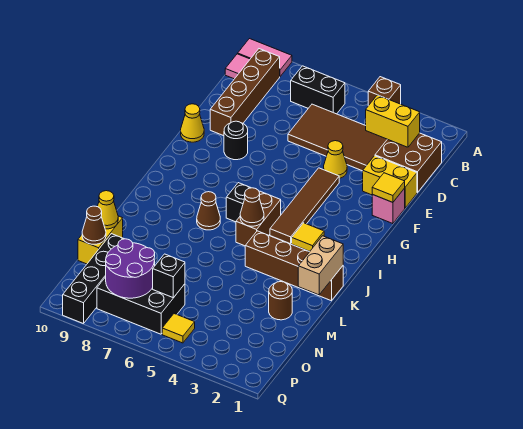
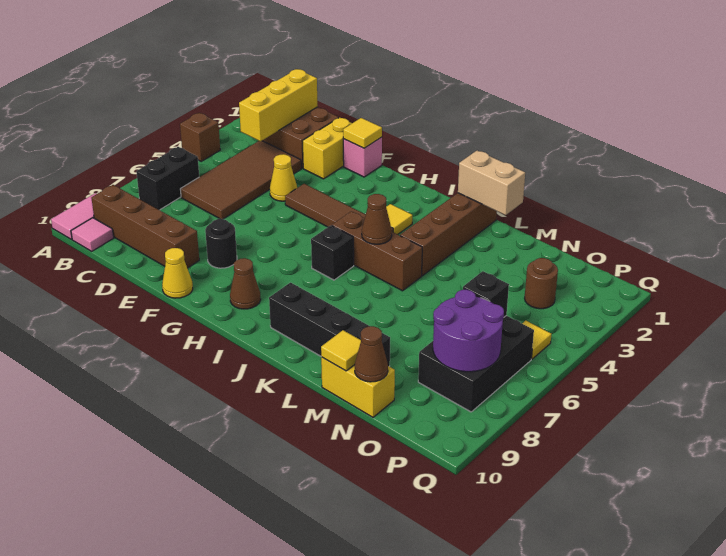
yellow 1x2 brick [366,95,420,147] -> yellow 1x3 brick [239,69,318,141]
brown 1x2 brick [236,191,281,246] -> brown 1x3 brick [332,211,422,291]
brown 1x1 cone [197,192,220,230] -> brown 1x1 cone moved to [230,258,261,309]
brown 1x1 round brick [269,282,292,320] -> brown 1x1 round brick moved to [525,258,558,309]
yellow 1x1 cone [97,191,118,229] -> yellow 1x1 tile [321,330,361,371]
black 1x4 brick [63,234,124,324] -> black 1x4 brick moved to [269,283,390,367]

